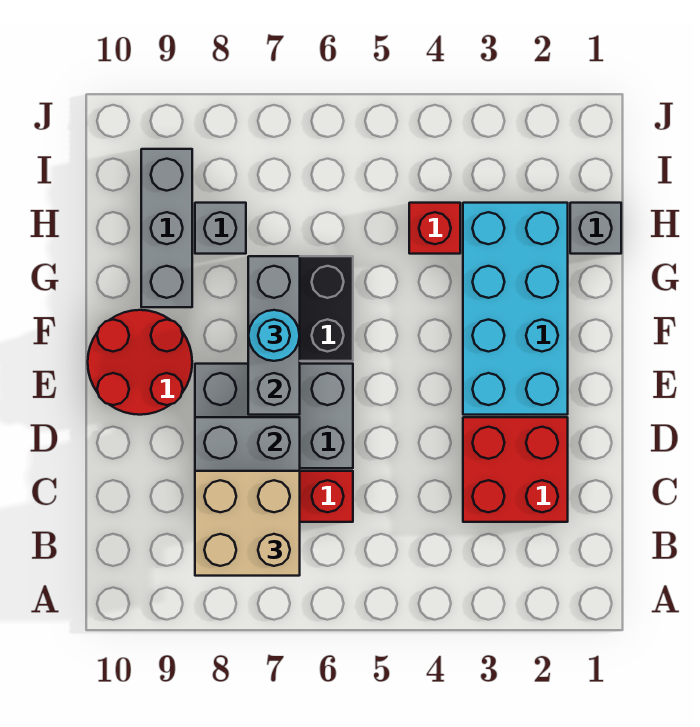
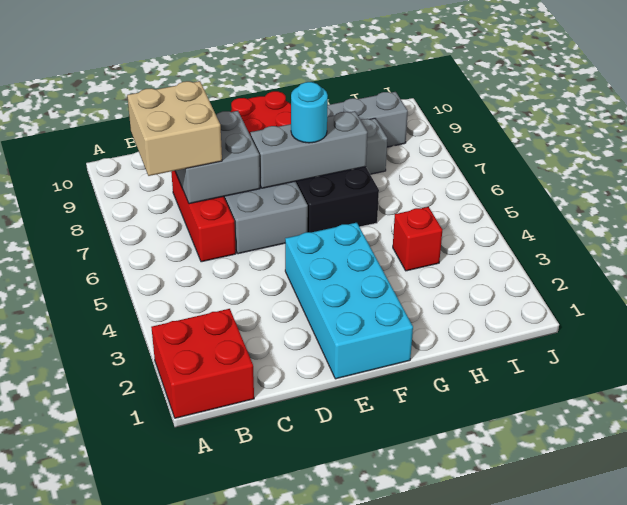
red 2x2 brick [463,417,568,522] -> red 2x2 brick moved to [151,309,254,418]
cyan 2x4 brick [463,203,568,415] -> cyan 2x4 brick turned to [285,223,413,379]
grey 1x1 brick [570,203,621,254] -> none

